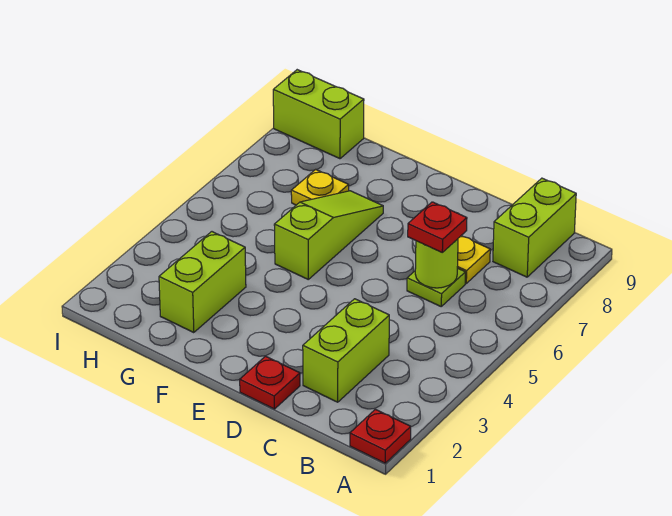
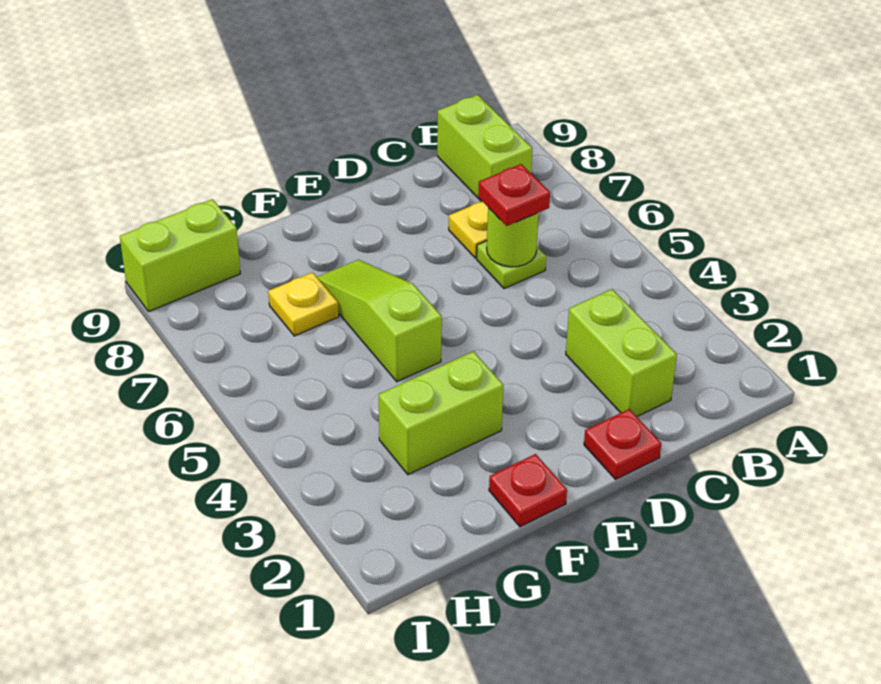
red 1x1 plate [350,409,411,463] -> red 1x1 plate moved to [489,454,567,527]
lime 1x2 brick [159,232,246,333] -> lime 1x2 brick turned to [379,352,503,475]

